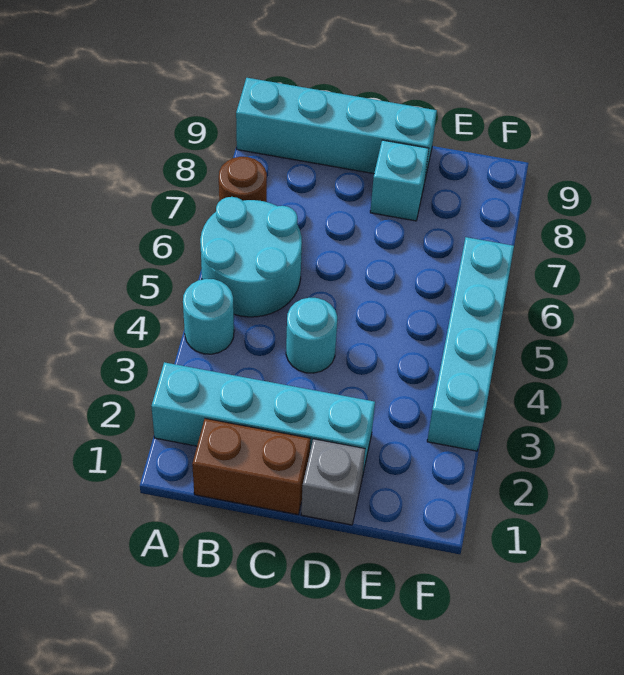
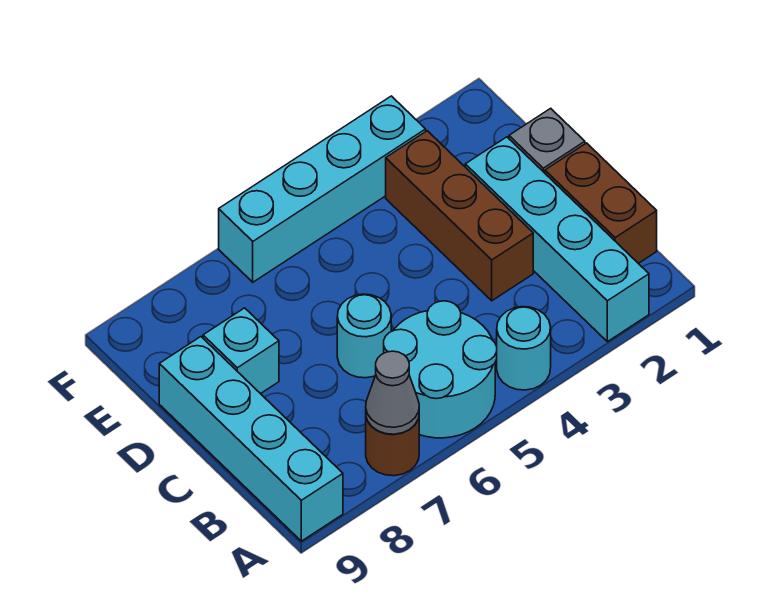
none -> grey 1x1 cone [366,351,419,434]
none -> brown 1x3 brick [386,131,533,301]
cyan 1x1 round brick [286,298,337,373] -> cyan 1x1 round brick moved to [337,294,391,378]

